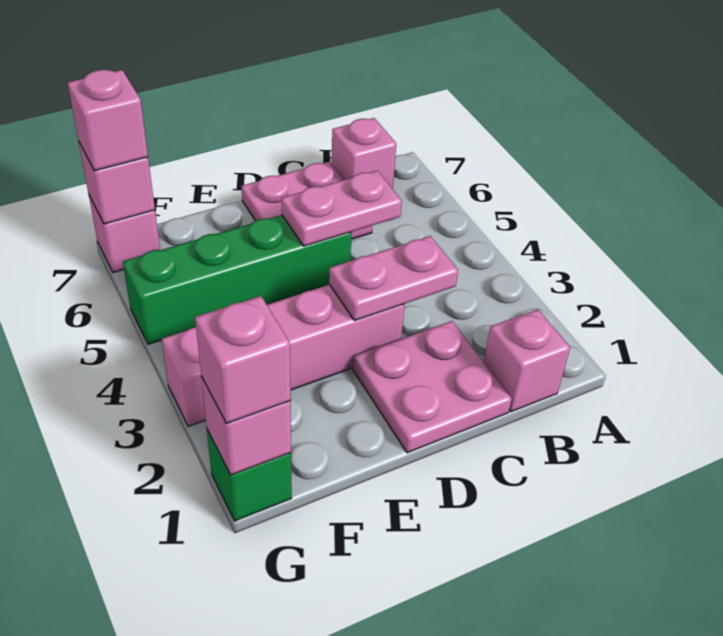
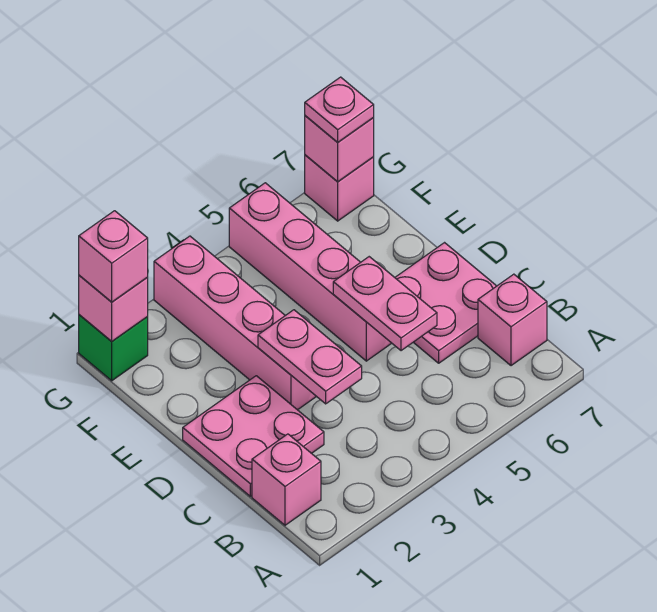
green 1x4 brick [123,215,352,344] -> pink 1x4 brick [229,183,392,361]
pink 1x1 brick [67,70,148,171] -> pink 1x1 plate [305,77,374,142]

